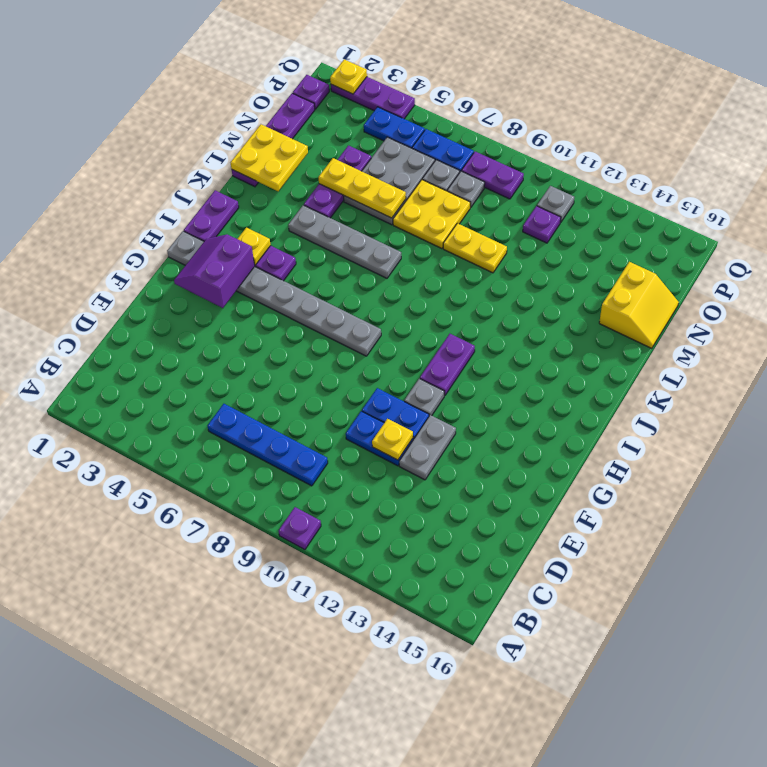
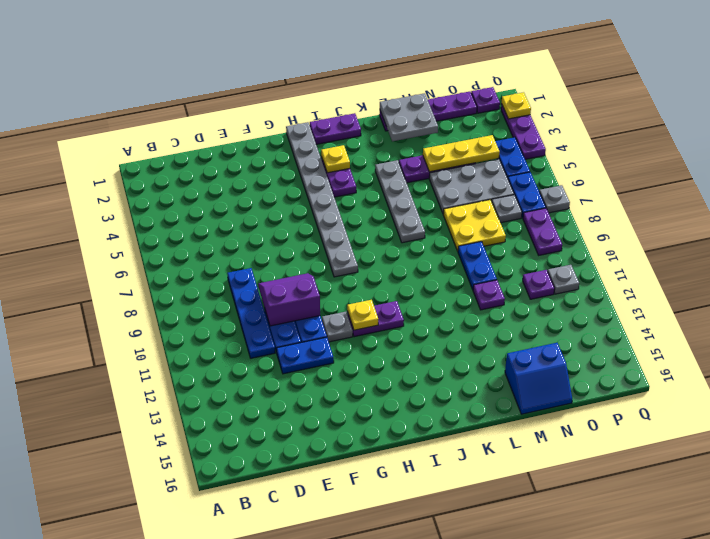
purple 1x1 plate [279,507,321,550] -> purple 1x1 plate moved to [473,280,505,310]
blue 1x4 plate [208,404,328,486] -> blue 1x4 plate moved to [227,268,275,358]
yellow 1x1 plate [372,419,413,460] -> yellow 1x1 plate moved to [347,300,378,330]
grey 1x2 plate [399,415,456,480] -> blue 1x2 plate [276,337,334,374]
purple 2x2 slope [174,234,255,308] -> purple 2x2 slope moved to [258,273,320,326]
yellow 2x2 plate [231,124,308,191] -> grey 2x2 plate [380,93,438,141]
yellow 1x3 plate [319,158,406,218] -> yellow 1x3 plate turned to [423,135,500,172]
yellow 1x2 plate [443,223,507,273] -> blue 1x2 plate [458,242,497,289]
yellow 2x2 slope [599,262,679,349] -> blue 2x2 slope [505,343,572,414]
grey 1x1 plate [447,171,485,208] -> grey 1x1 plate moved to [539,185,570,213]

